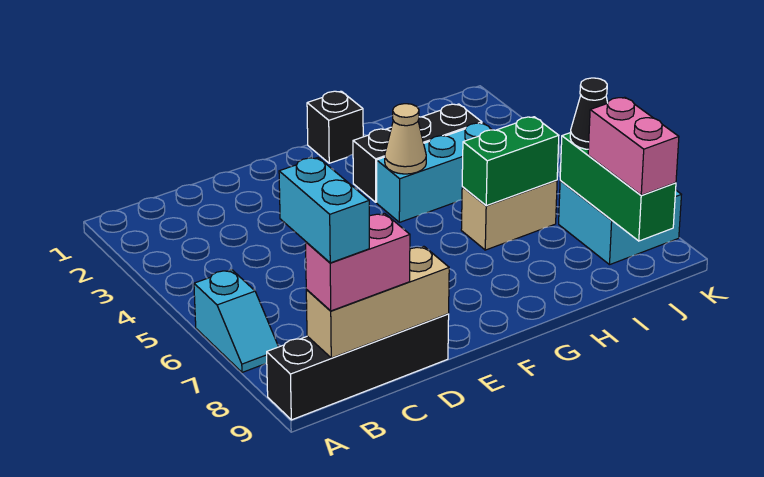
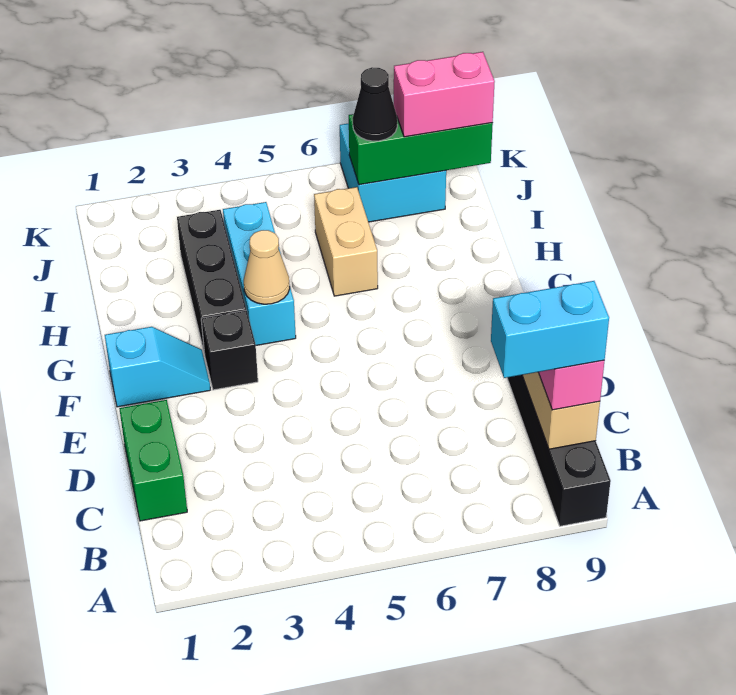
cyan 1x2 slope [194,270,278,372] -> cyan 1x2 slope moved to [105,327,210,407]
black 1x1 brick [307,91,363,163] -> black 1x1 brick moved to [201,310,258,390]
green 1x2 brick [462,117,559,206] -> green 1x2 brick moved to [119,400,187,521]

